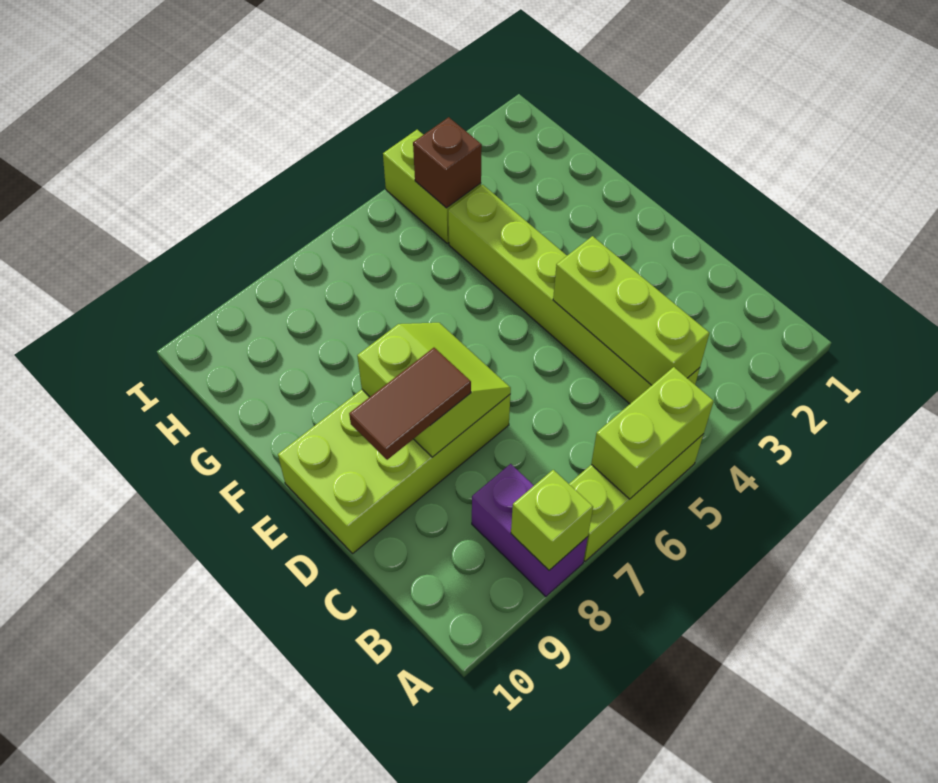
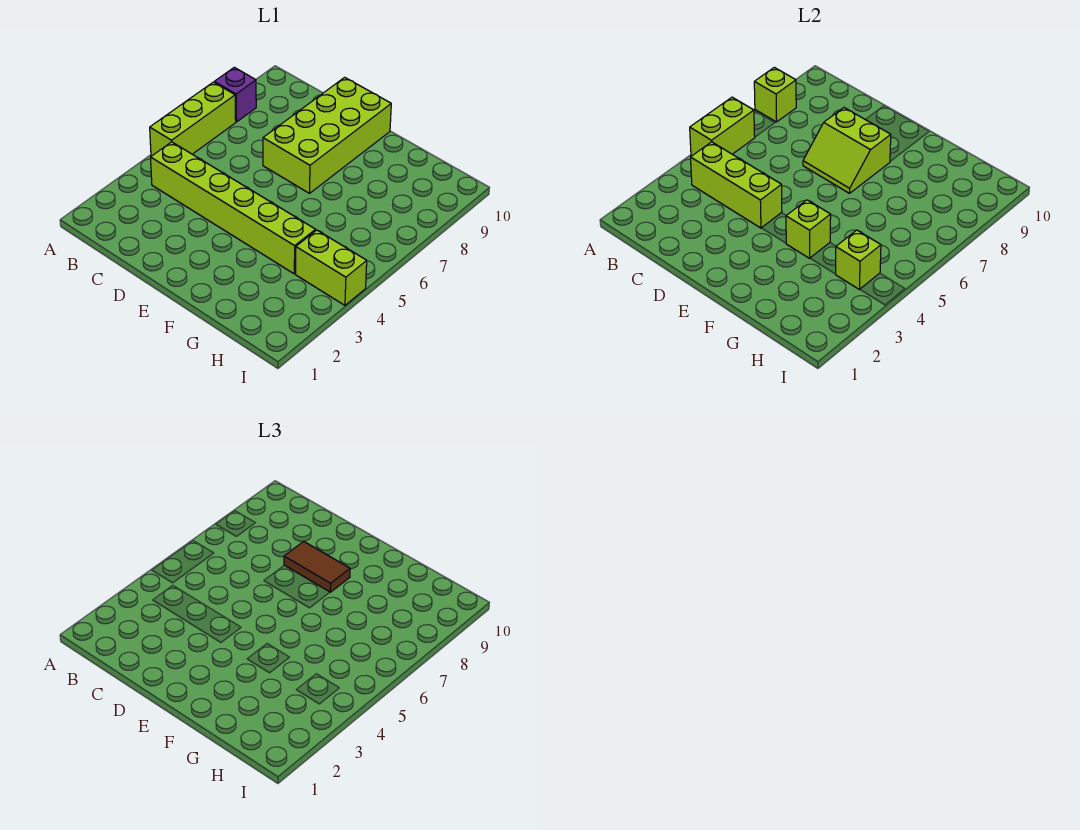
purple 1x2 brick [472,464,588,597] -> purple 1x1 brick [214,67,256,122]
brown 1x2 tile [349,348,471,460] -> brown 1x2 tile turned to [284,541,350,592]
none -> lime 1x1 brick [786,200,831,258]
brown 1x1 brick [413,117,482,208] -> lime 1x1 brick [835,230,881,289]

